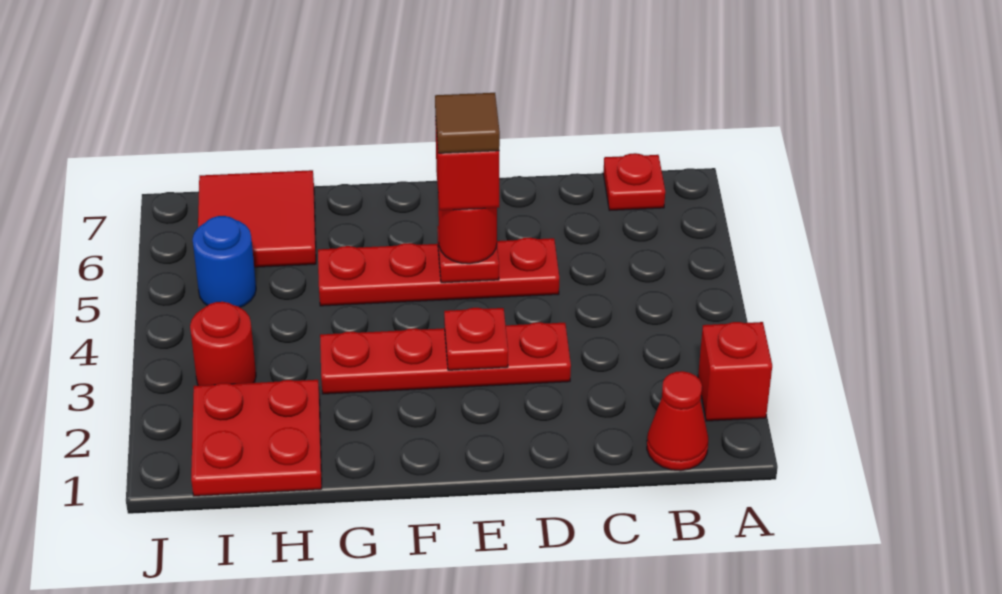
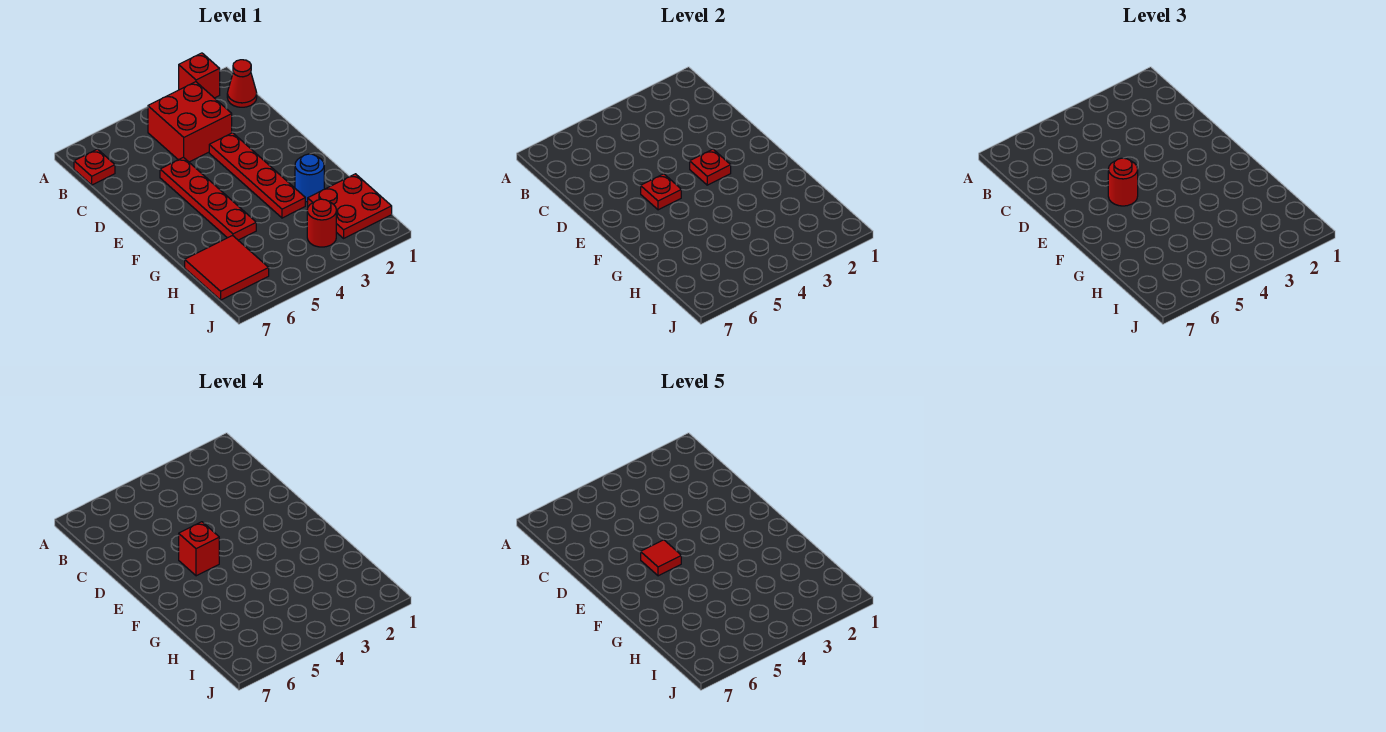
none -> red 2x2 brick [148,82,232,162]
brown 1x1 tile [435,93,500,153] -> red 1x1 tile [641,540,681,576]
blue 1x1 round brick [192,216,256,307] -> blue 1x1 round brick moved to [295,154,324,202]

